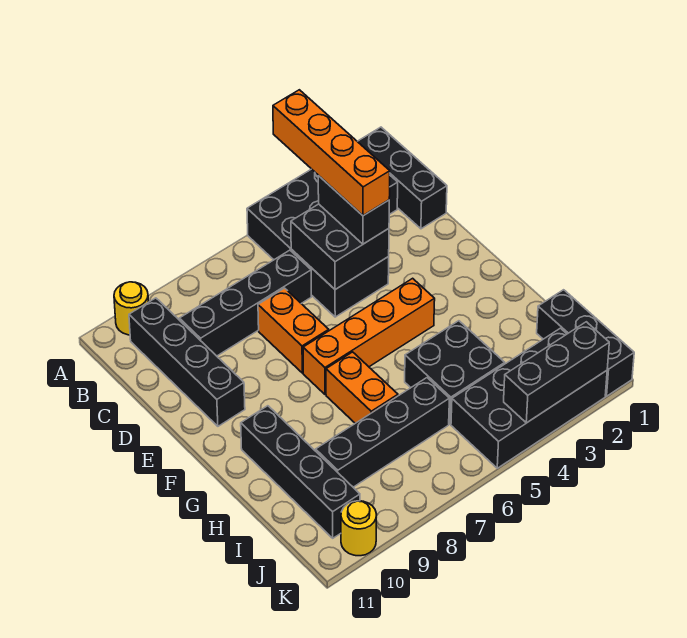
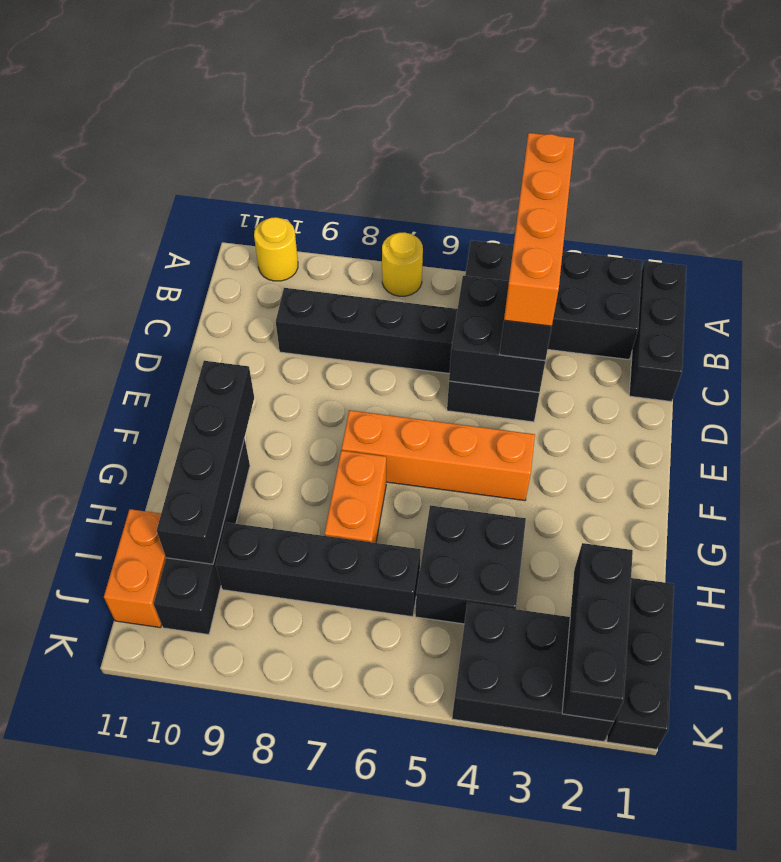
black 1x4 brick [129,298,245,426] -> black 1x4 brick moved to [157,361,254,564]
orange 1x2 brick [258,288,329,373] -> orange 1x2 brick moved to [104,509,166,628]
black 2x4 brick [451,328,607,468] -> black 2x3 brick [452,603,613,742]
black 1x3 brick [504,322,609,423] -> black 1x3 brick turned to [562,543,633,722]
yellow 1x1 round brick [341,501,377,556] -> yellow 1x1 round brick moved to [382,232,423,296]

